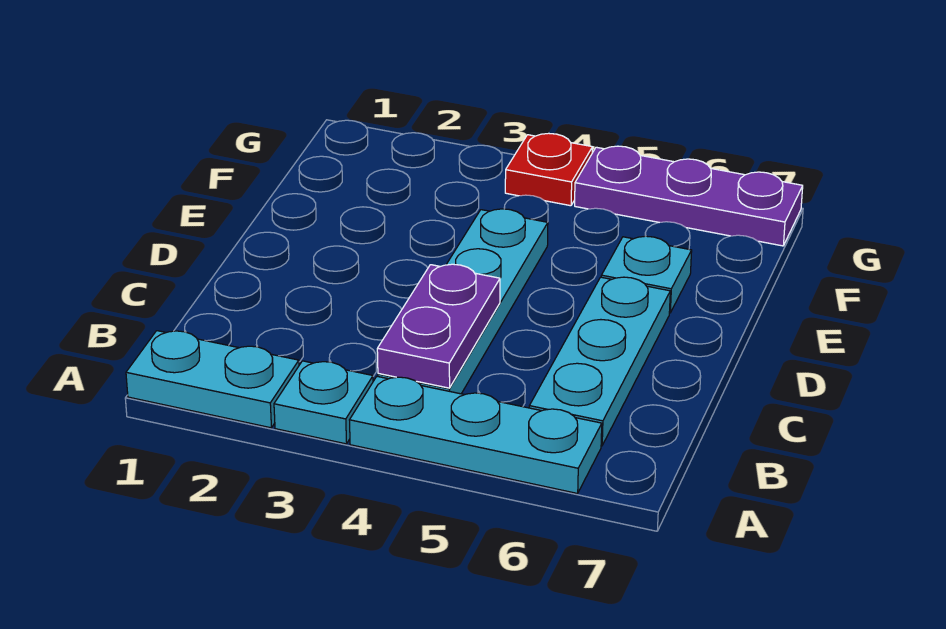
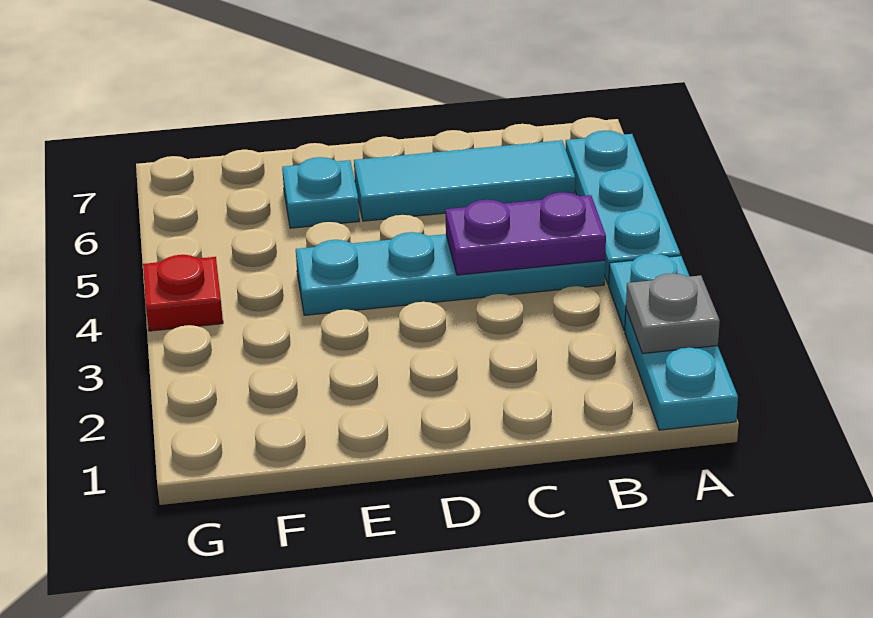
none -> grey 1x1 plate [626,273,720,354]
cyan 1x3 plate [529,277,670,446] -> cyan 1x3 tile [354,140,575,221]
purple 1x3 plate [575,146,803,246] -> none

